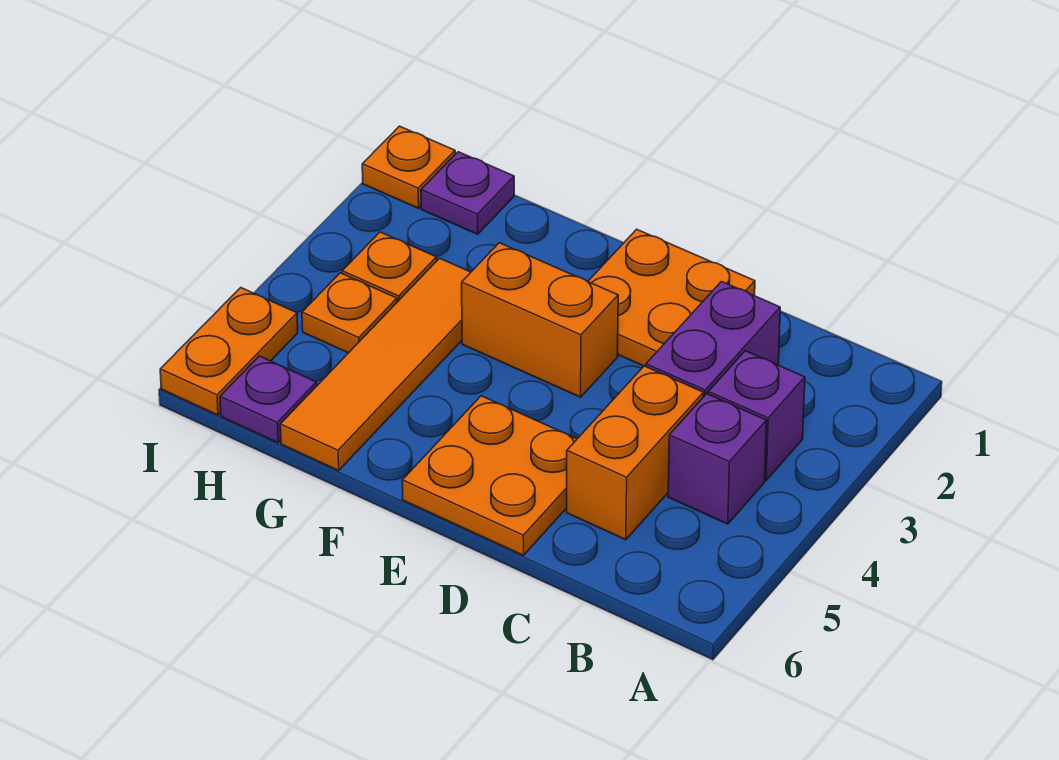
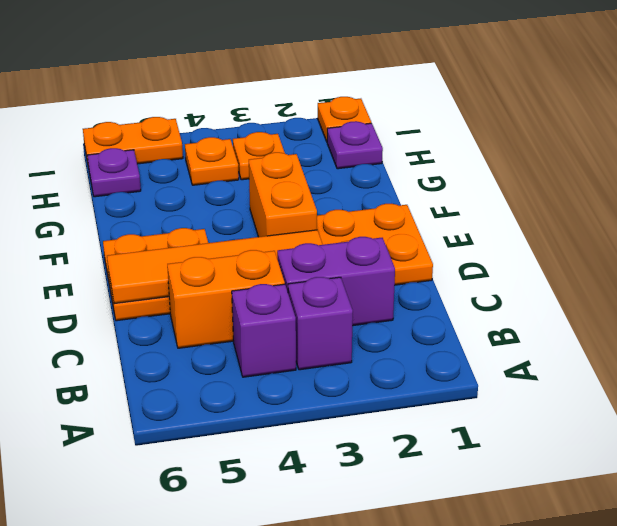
orange 1x4 tile [280,258,471,471] -> orange 1x4 tile moved to [107,230,323,304]

